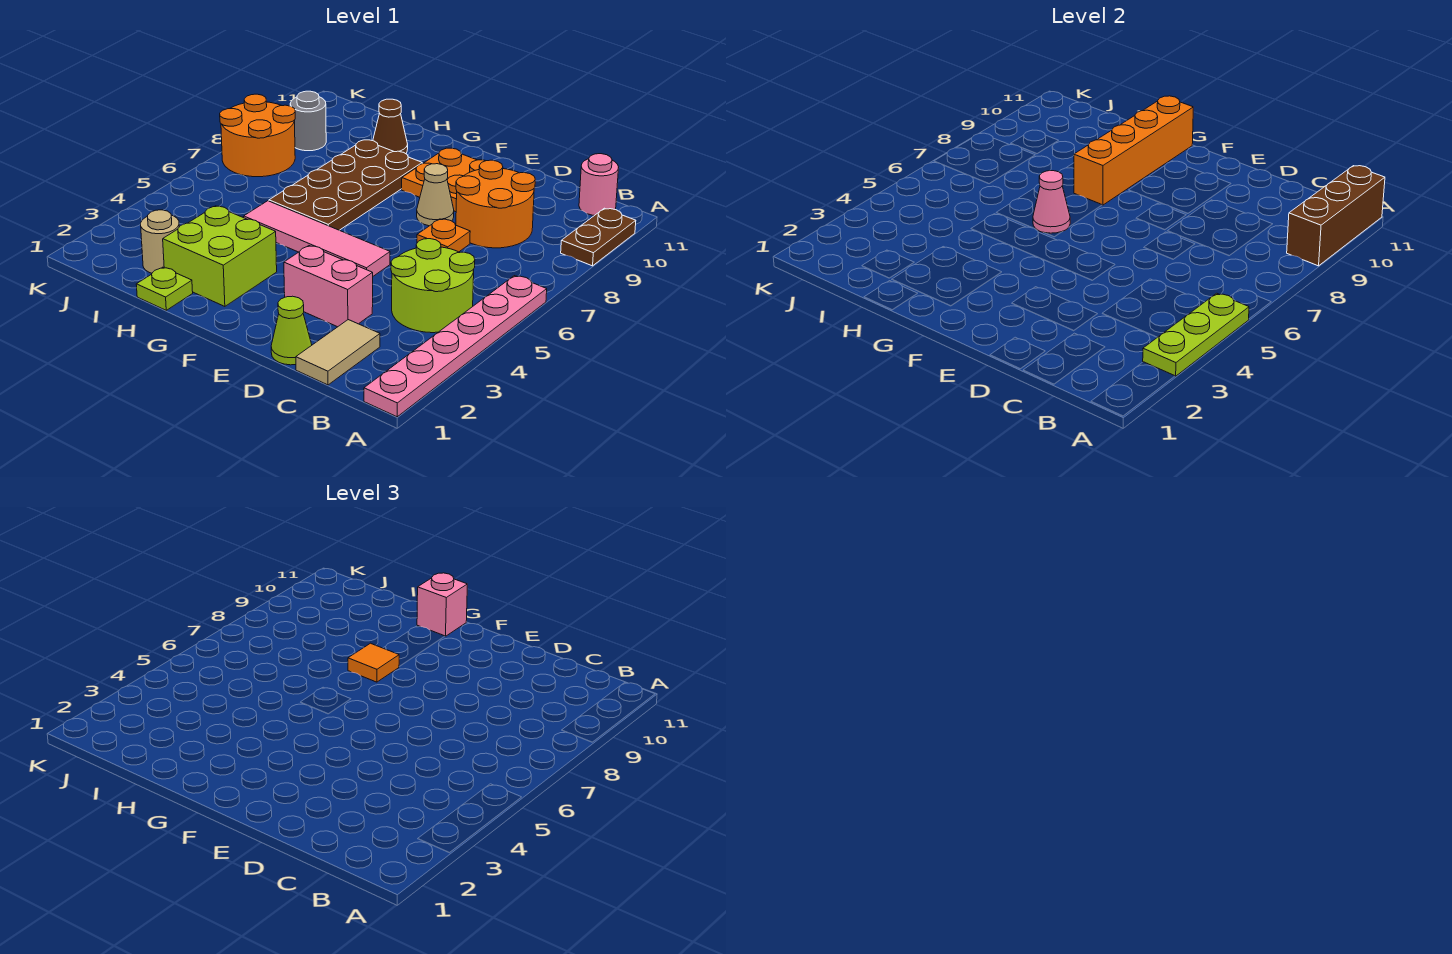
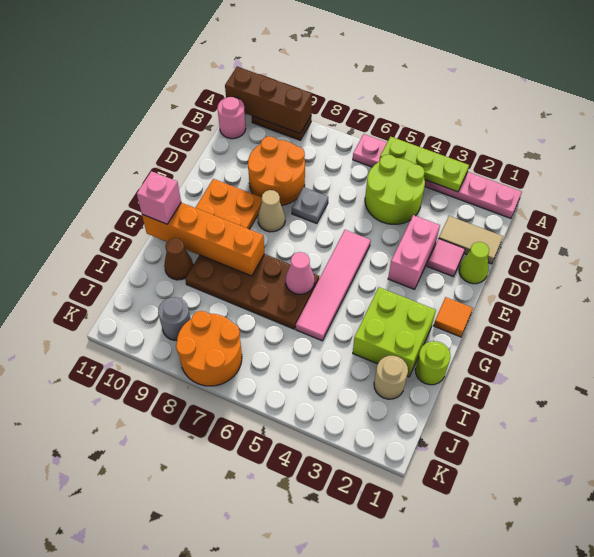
none -> pink 1x1 tile [427,239,465,277]
orange 1x1 plate [417,219,470,252] -> grey 1x1 plate [292,187,328,224]
orange 1x1 tile [348,643,399,682] -> orange 1x1 tile moved to [434,297,473,337]
lime 1x1 plate [136,267,193,310] -> lime 1x1 round brick [415,341,451,385]

